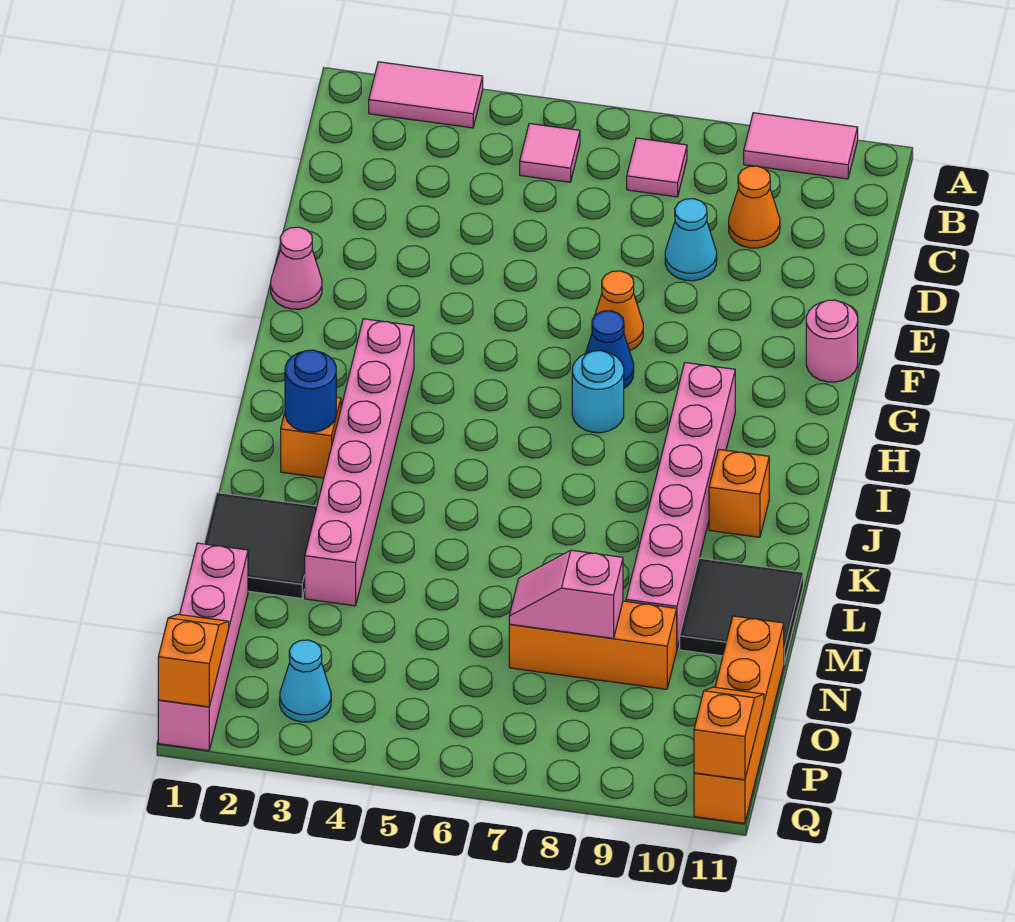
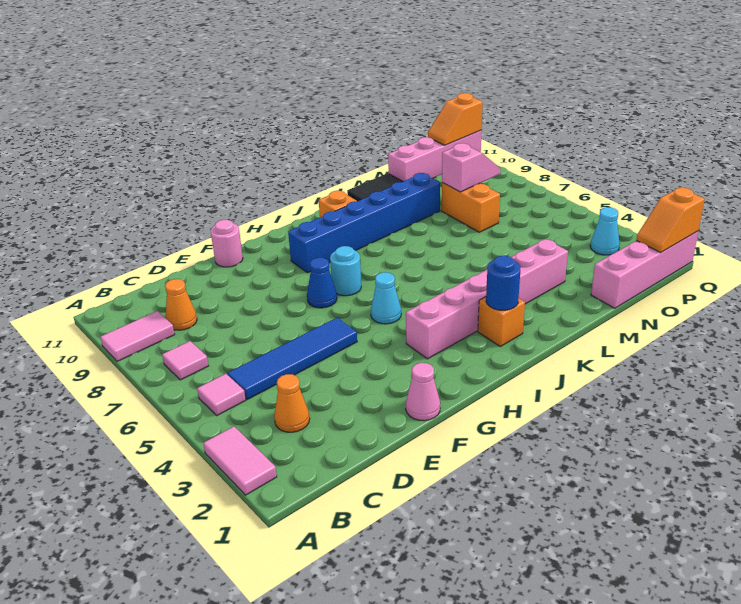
pink 1x2 tile [744,113,858,179] -> pink 1x2 tile turned to [100,311,175,361]
none -> blue 1x4 tile [228,318,357,400]
cyan 1x1 cone [665,199,717,281] -> cyan 1x1 cone moved to [371,272,401,324]
orange 1x1 cone [595,271,643,351] -> orange 1x1 cone moved to [274,374,310,432]
pink 1x6 brick [626,363,735,648] -> blue 1x6 brick [288,173,440,273]
black 2x2 tile [204,493,317,599] -> none
orange 1x3 brick [509,601,677,689] -> orange 1x2 brick [442,183,500,232]
pink 1x2 slope [509,550,623,638] -> pink 1x2 slope turned to [442,143,500,192]
orange 1x4 brick [694,616,784,823] -> pink 1x4 brick [388,130,482,181]

